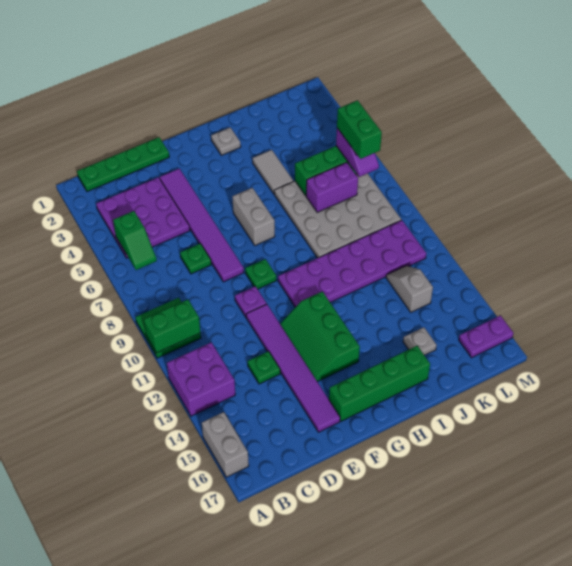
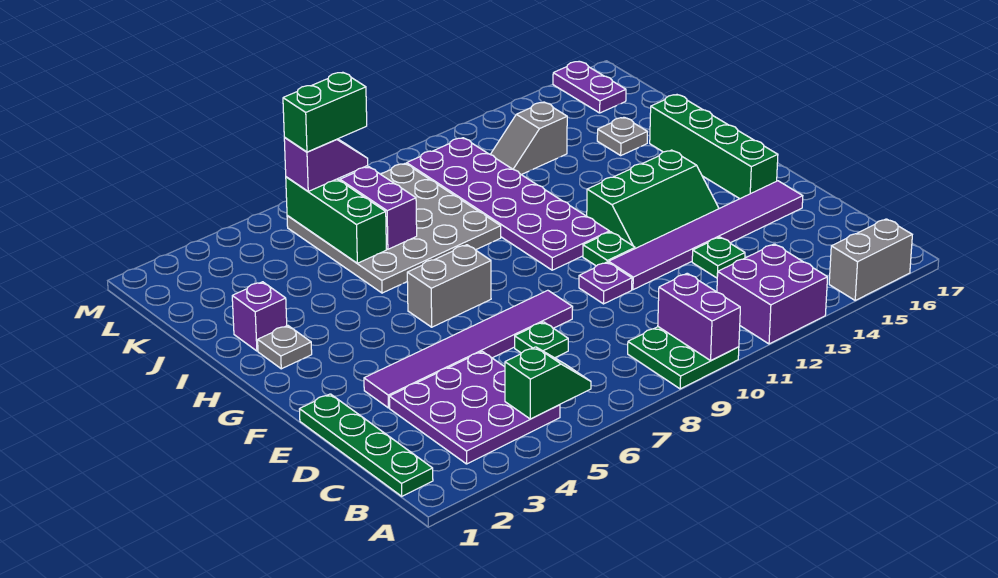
green 1x2 brick [144,300,200,353] -> purple 1x2 brick [658,273,740,361]
green 1x1 plate [245,259,276,289] -> green 1x1 plate moved to [583,232,635,266]
none -> purple 1x1 brick [232,282,287,351]
grey 1x2 tile [253,150,293,194] -> none

